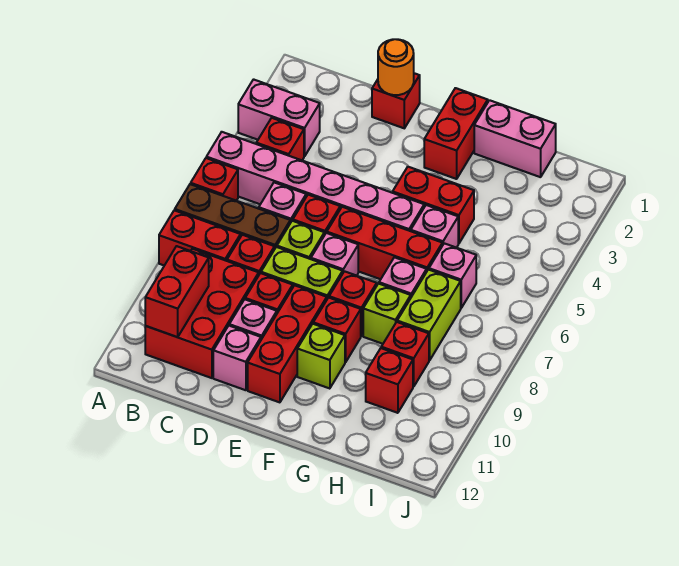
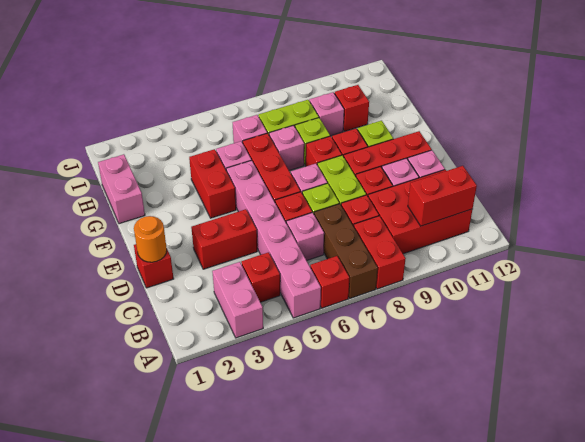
red 1x2 brick [424,88,488,179] -> red 1x2 brick moved to [191,209,257,269]
red 1x1 brick [381,322,429,387] -> pink 1x1 brick [309,92,344,136]

